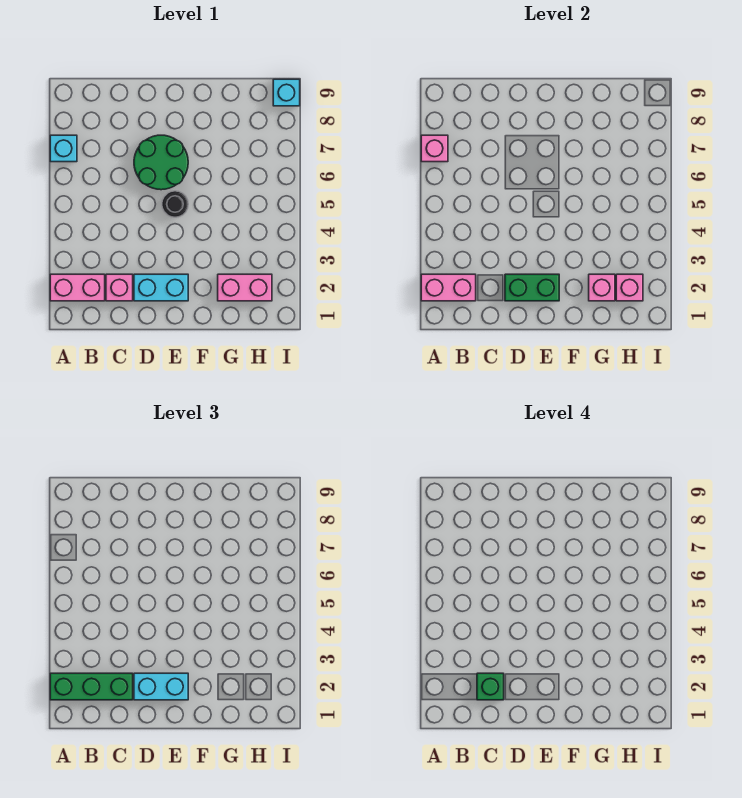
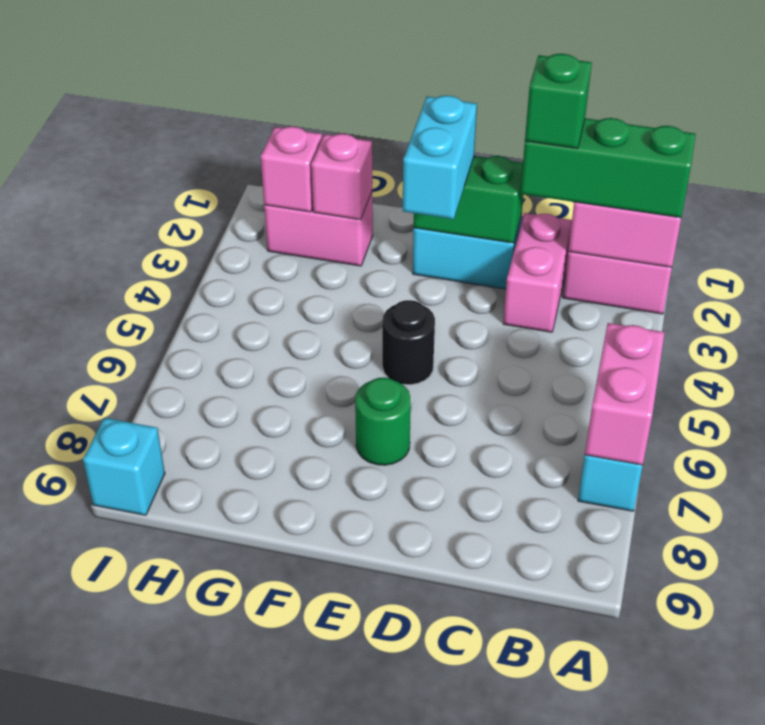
pink 1x1 brick [421,135,448,162] -> pink 1x2 brick [585,323,665,465]
pink 1x1 brick [106,274,133,301] -> pink 1x2 brick [503,213,572,332]
cyan 1x2 brick [134,673,188,700] -> cyan 1x2 brick turned to [403,95,477,219]
green 2x2 round brick [134,135,188,190] -> green 1x1 round brick [355,377,411,465]

